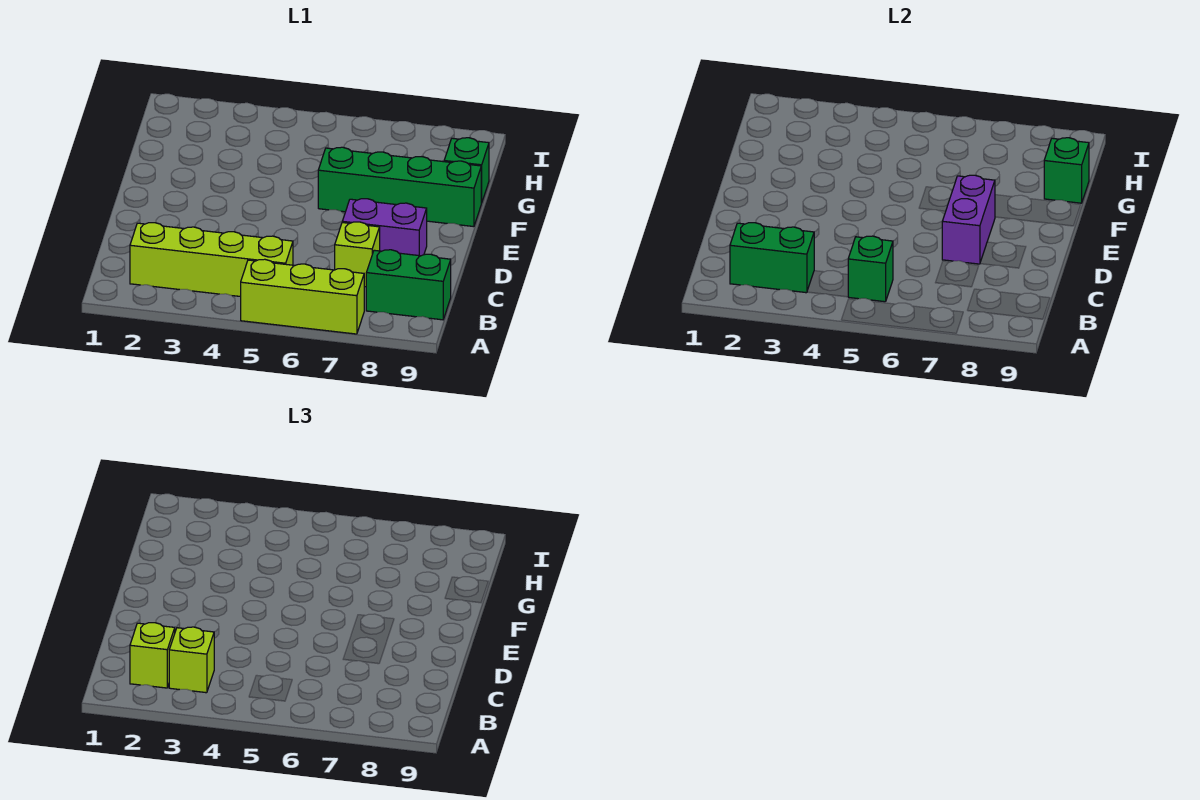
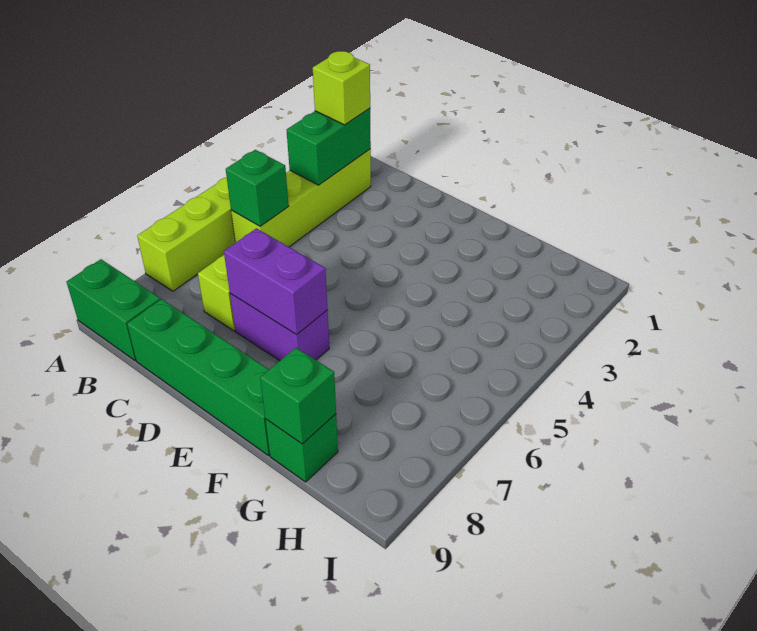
lime 1x1 brick [169,627,214,693] -> none
green 1x2 brick [366,250,451,320] -> green 1x2 brick turned to [67,259,160,361]
purple 1x2 brick [342,199,427,256] -> purple 1x2 brick turned to [230,294,329,361]
green 1x4 brick [318,147,481,227] -> green 1x4 brick turned to [127,299,270,455]

